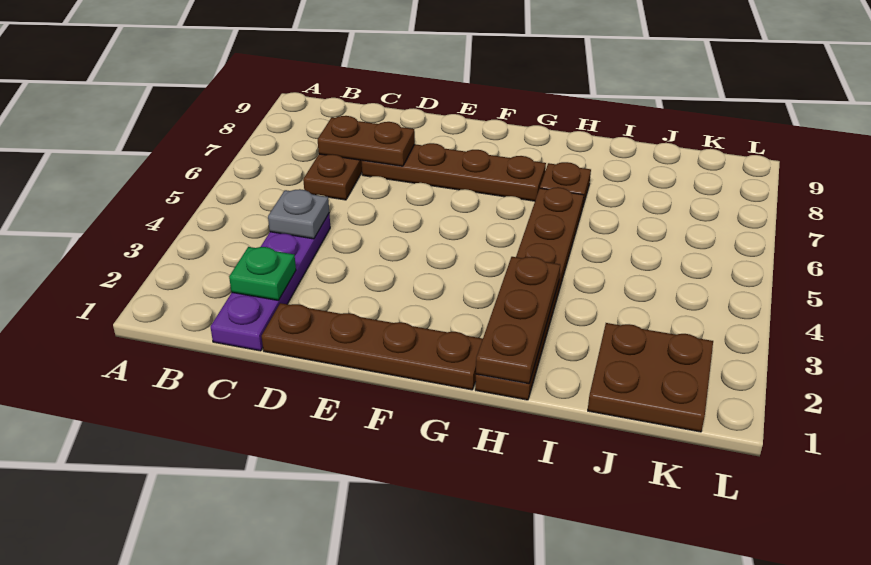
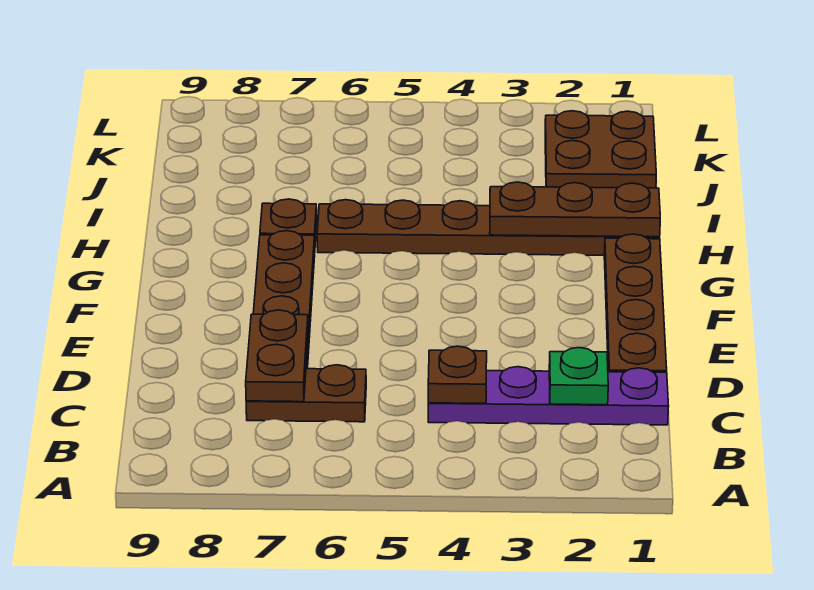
grey 1x1 plate [268,189,329,239] -> brown 1x1 plate [428,346,487,404]

